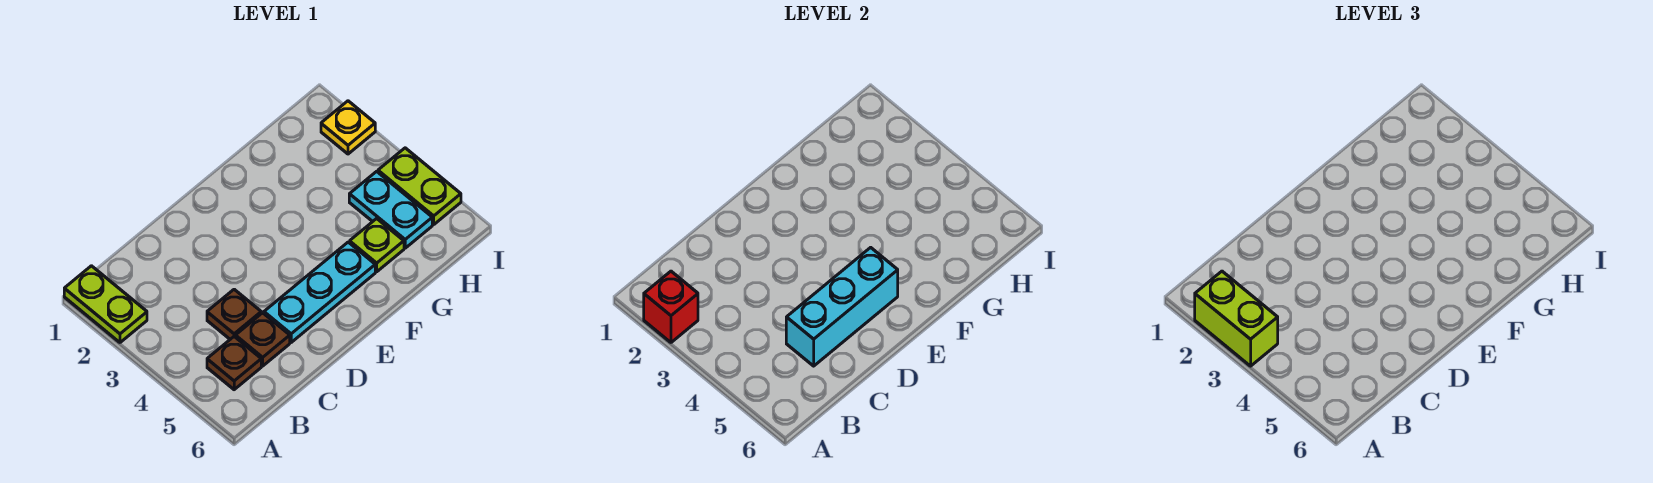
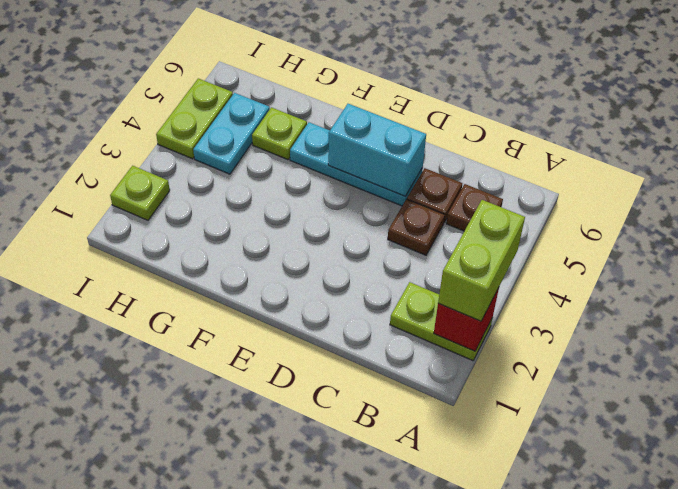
lime 1x2 plate [64,266,147,342] -> lime 1x2 plate turned to [390,282,492,361]
cyan 1x3 brick [786,247,898,366] -> cyan 1x2 brick [328,104,426,196]
yellow 1x1 plate [321,101,375,154] -> lime 1x1 plate [110,166,170,220]

